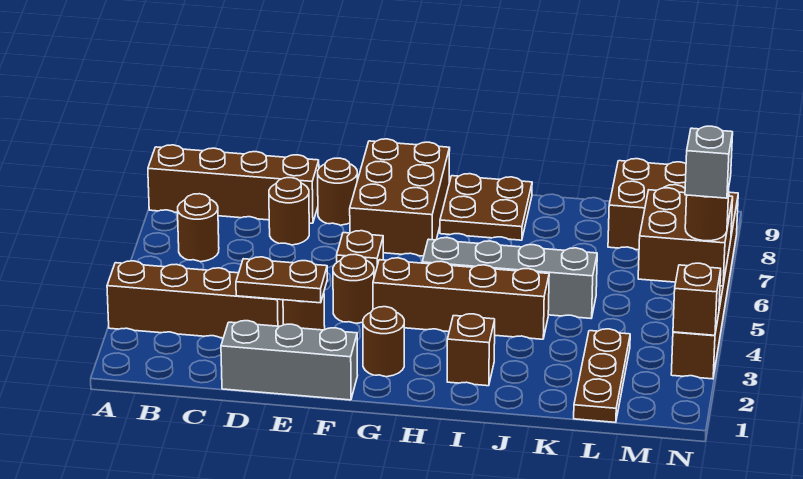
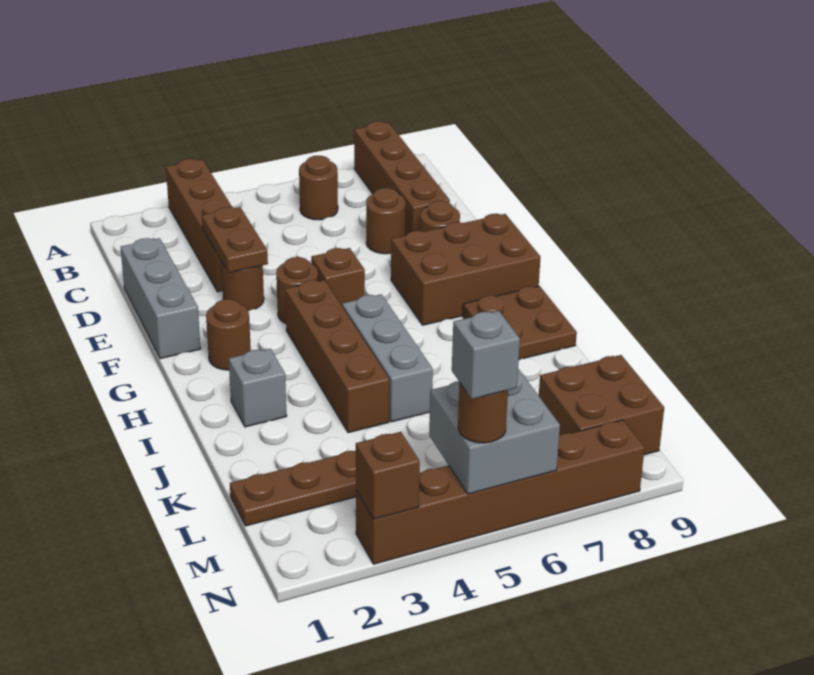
grey 1x4 brick [422,238,597,318] -> grey 1x3 brick [342,294,433,422]
brown 1x1 brick [447,314,495,386] -> grey 1x1 brick [229,349,286,427]
brown 2x2 brick [638,188,733,286] -> grey 2x2 brick [429,369,560,494]

